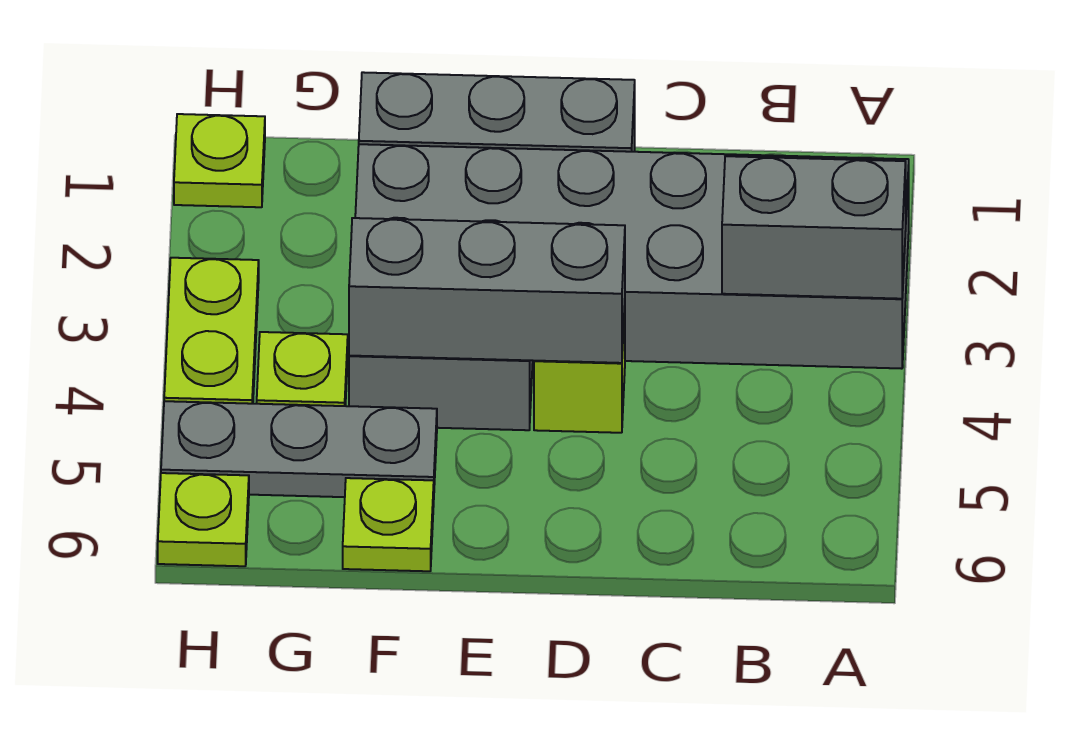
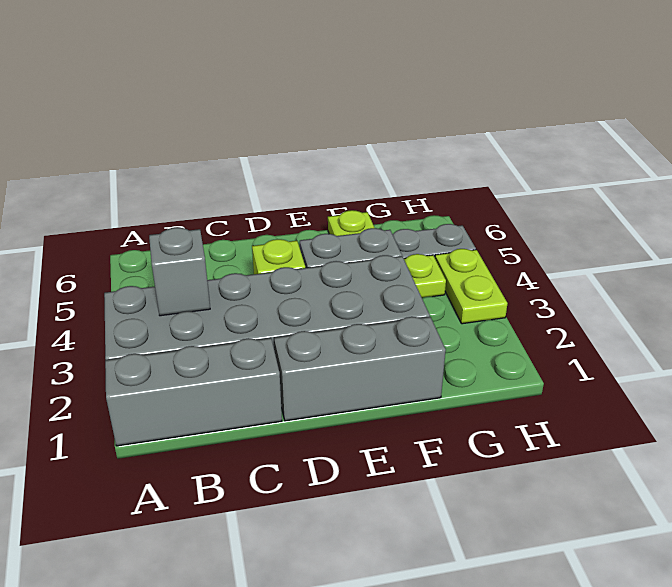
grey 1x2 brick [722,156,906,299] -> grey 1x1 brick [149,228,210,316]
grey 1x3 brick [349,218,625,363] -> grey 1x3 brick moved to [105,338,282,446]
lime 1x1 plate [174,114,265,207] -> none
lime 1x1 plate [158,473,249,566] -> none

